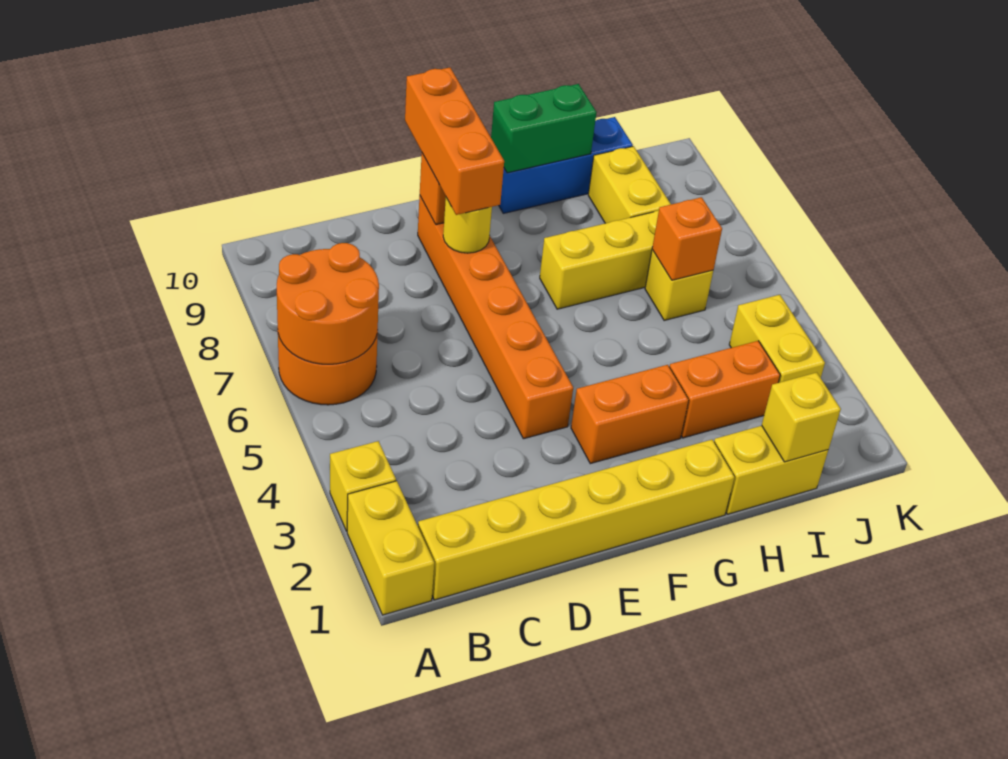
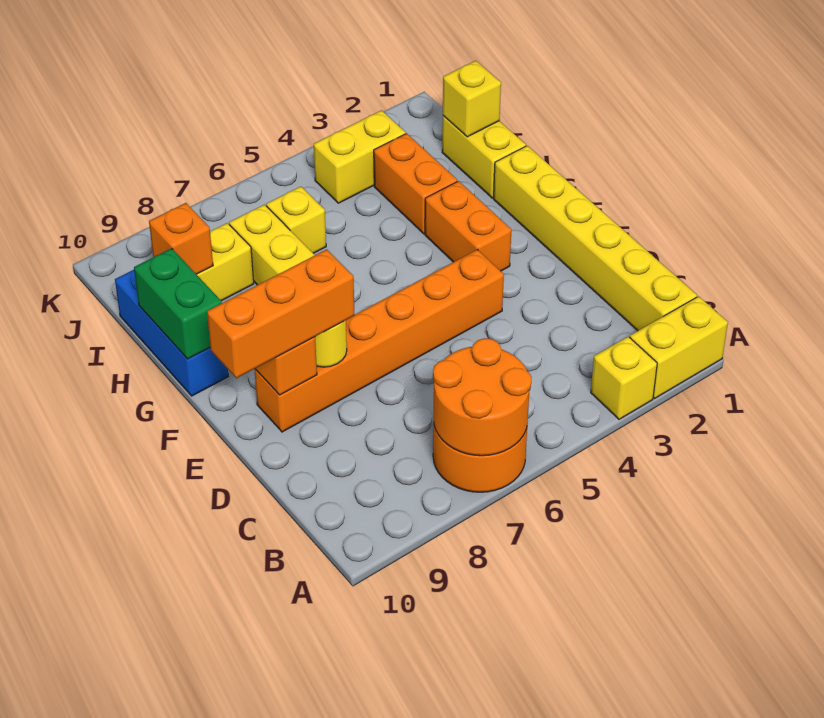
orange 1x1 brick [652,197,722,280] -> orange 1x1 brick moved to [149,203,213,274]

